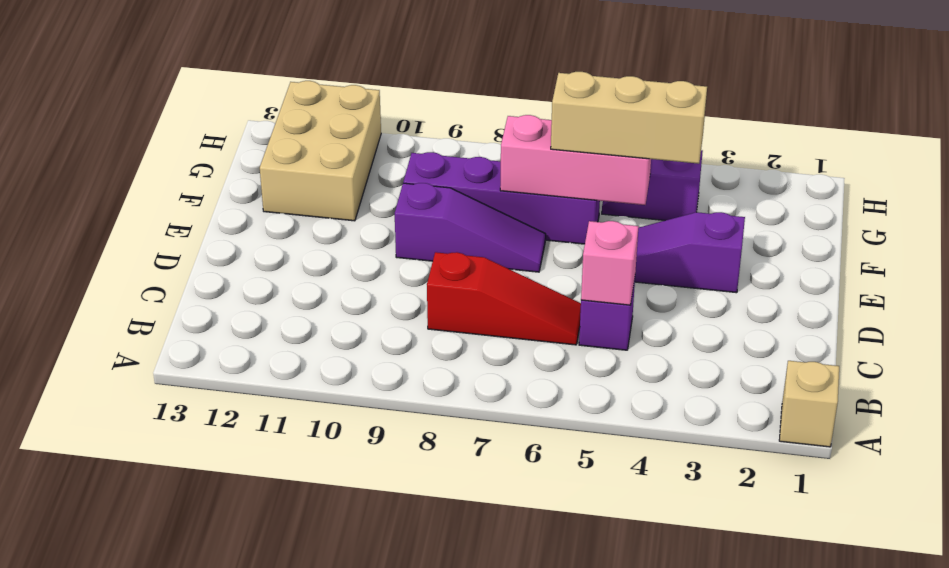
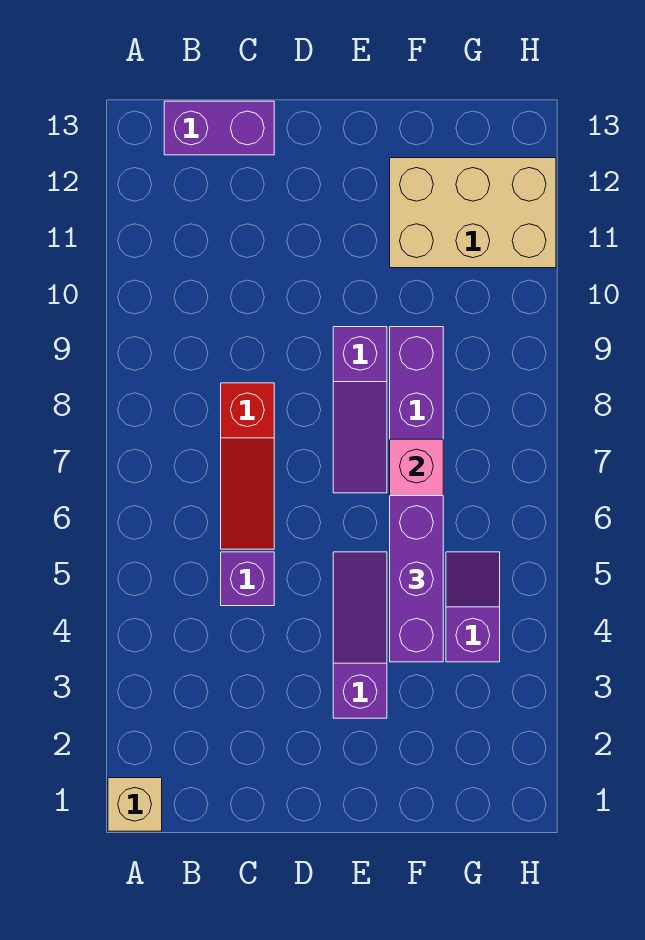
none -> purple 1x2 brick [164,101,274,155]
pink 1x1 brick [581,221,639,305] -> none
tan 1x3 brick [551,72,707,164] -> purple 1x3 brick [390,496,443,662]

